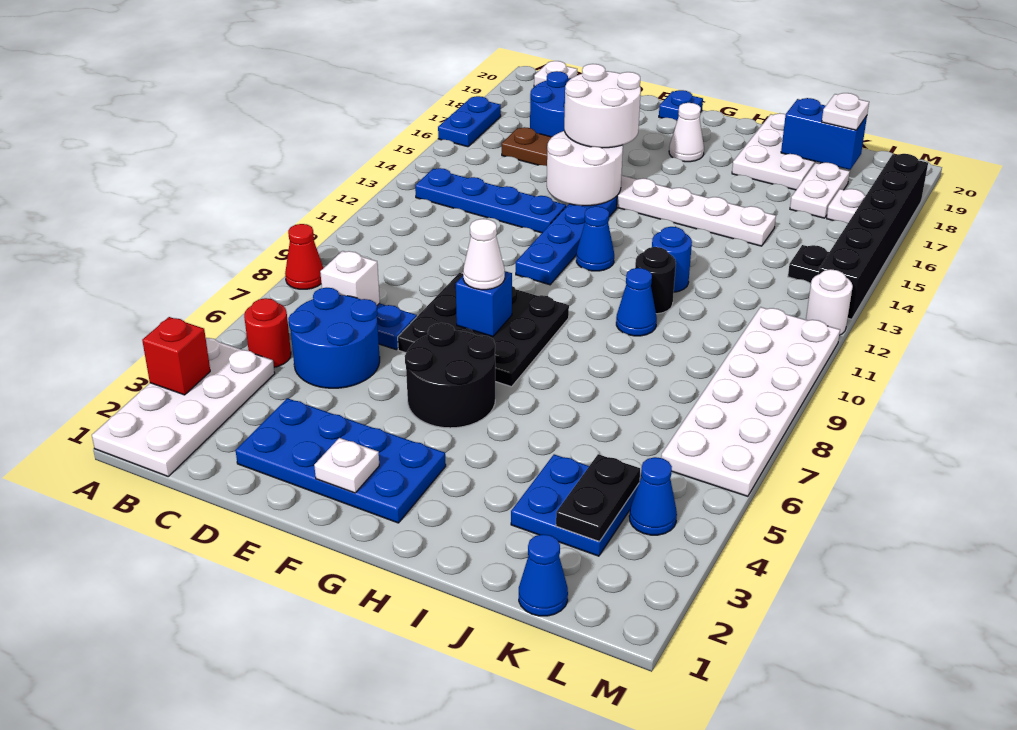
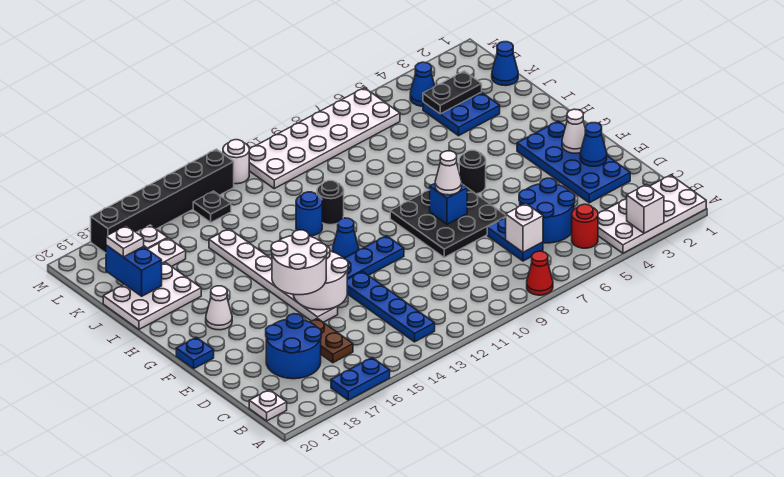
red 1x1 brick [142,317,210,395] -> white 1x1 brick [627,184,664,233]
white 1x1 plate [314,438,379,493] -> white 1x1 cone [562,109,585,153]
black 2x2 round brick [405,323,495,428] -> black 1x1 round brick [459,150,486,194]
blue 1x1 cone [616,268,657,336] -> blue 1x1 cone moved to [580,123,607,166]

